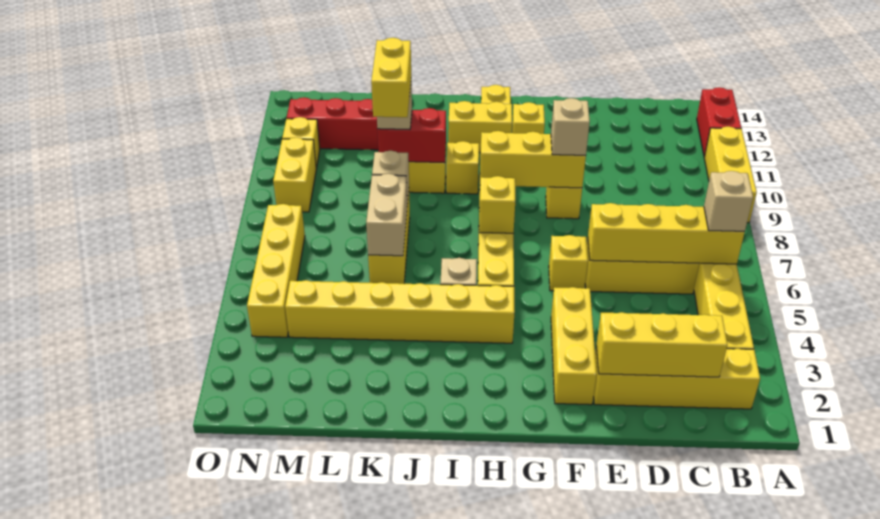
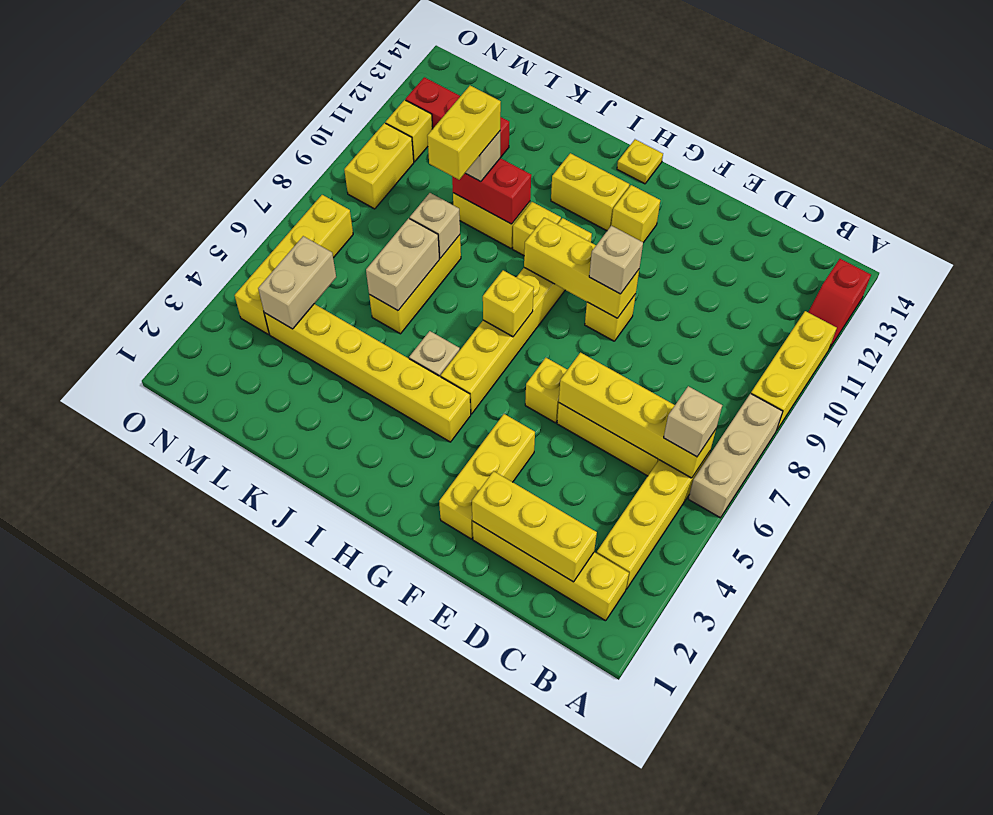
none -> tan 1x3 brick [689,394,783,518]
red 1x2 brick [697,87,741,157] -> red 1x2 slope [808,259,871,349]
none -> tan 1x2 brick [258,236,336,329]

